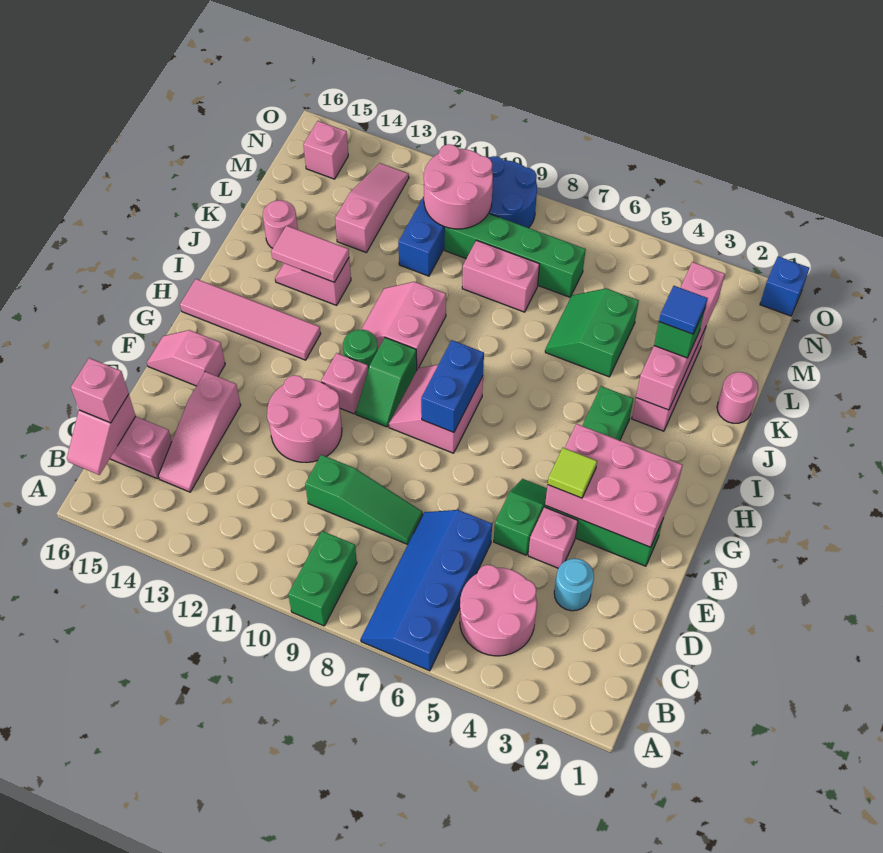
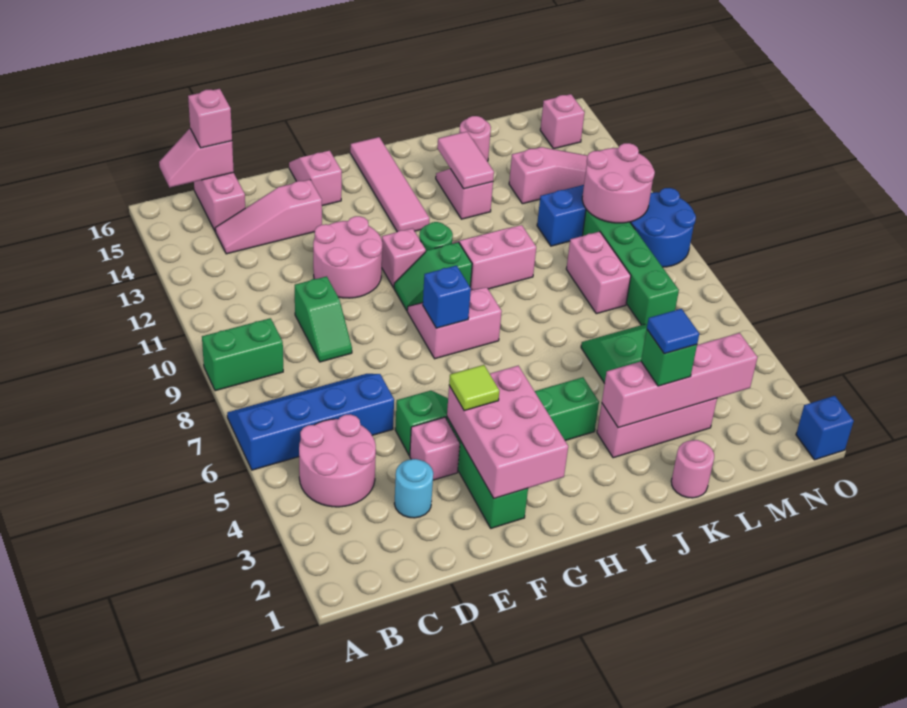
green 1x3 slope [305,455,423,544] -> green 1x2 slope [295,276,352,362]
blue 1x2 brick [421,340,484,432] -> blue 1x1 brick [423,266,471,328]

